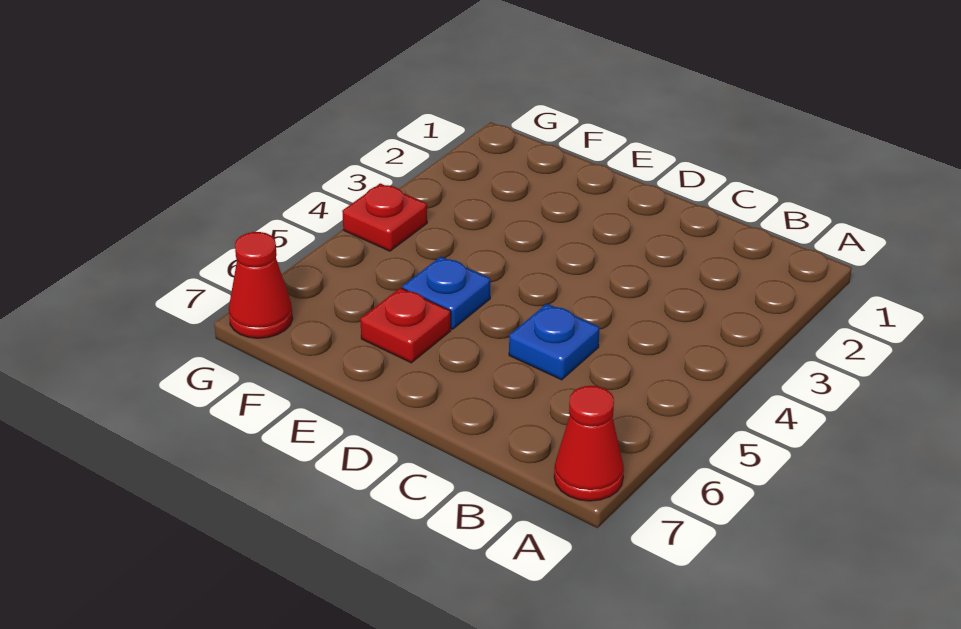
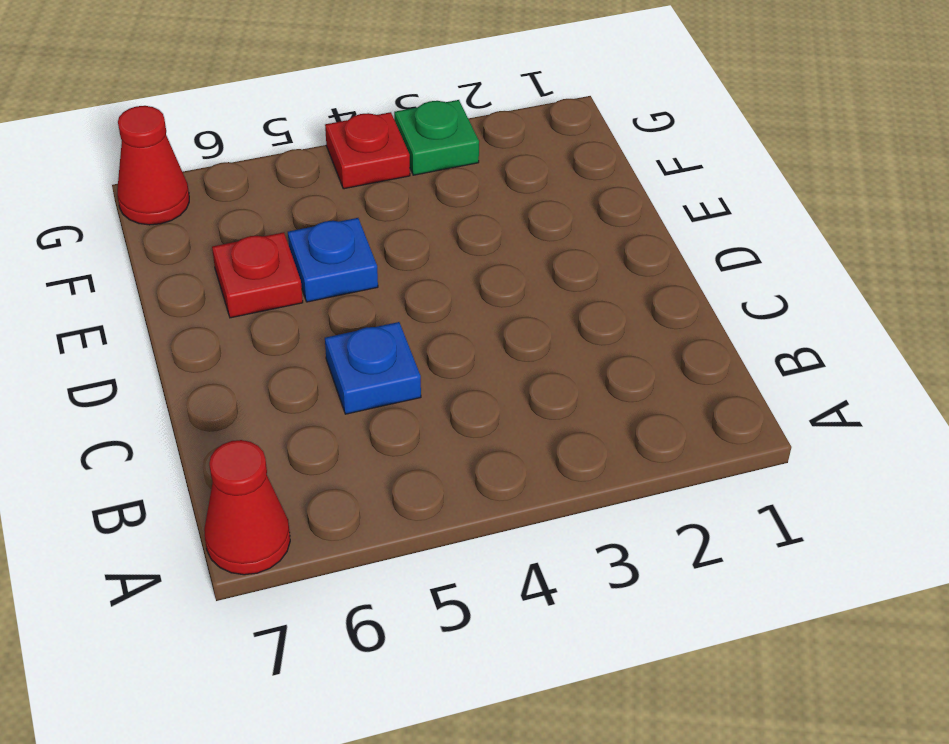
none -> green 1x1 plate [394,100,479,175]

